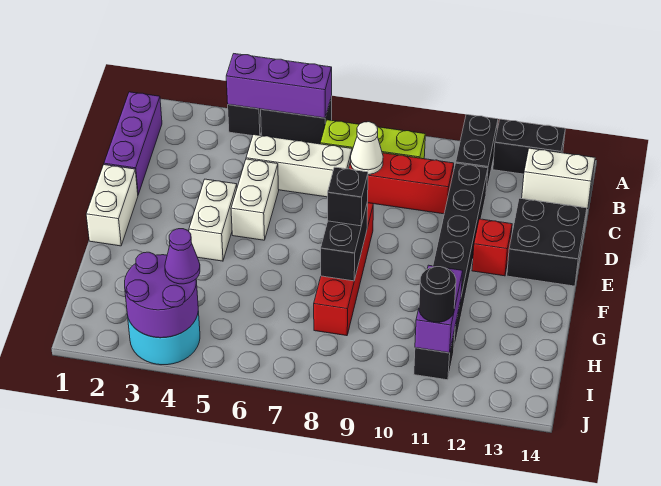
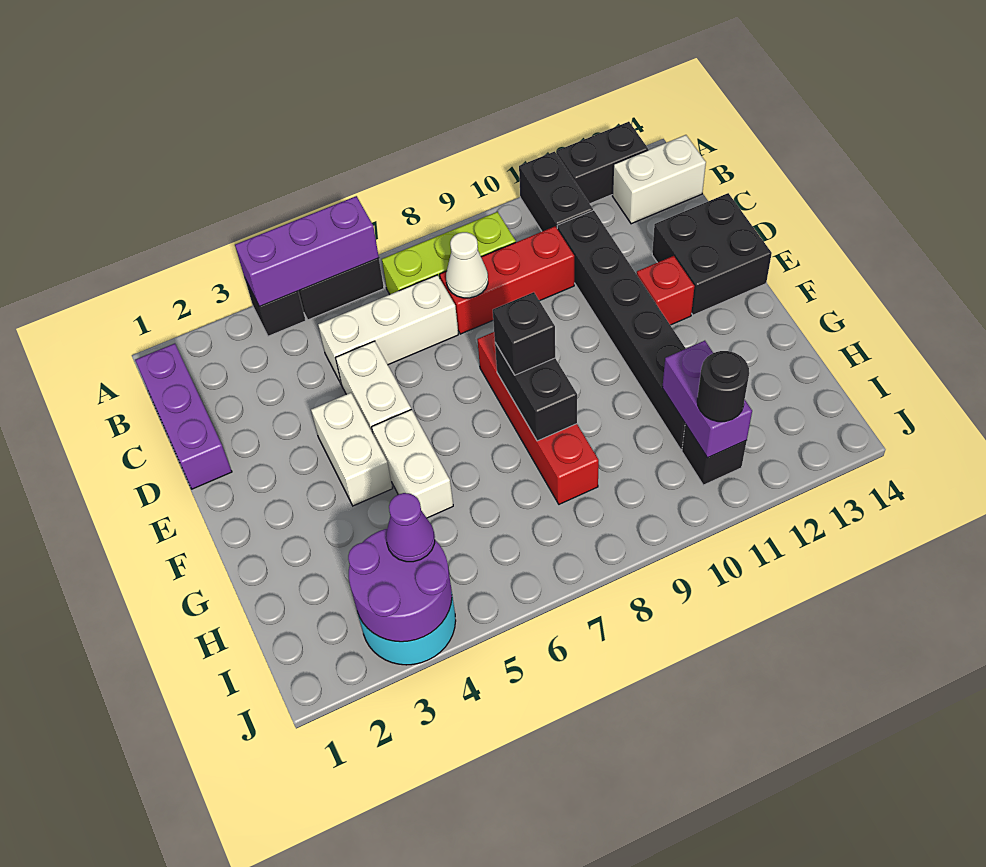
white 1x2 brick [86,165,138,246] -> white 1x2 brick moved to [372,409,453,518]

